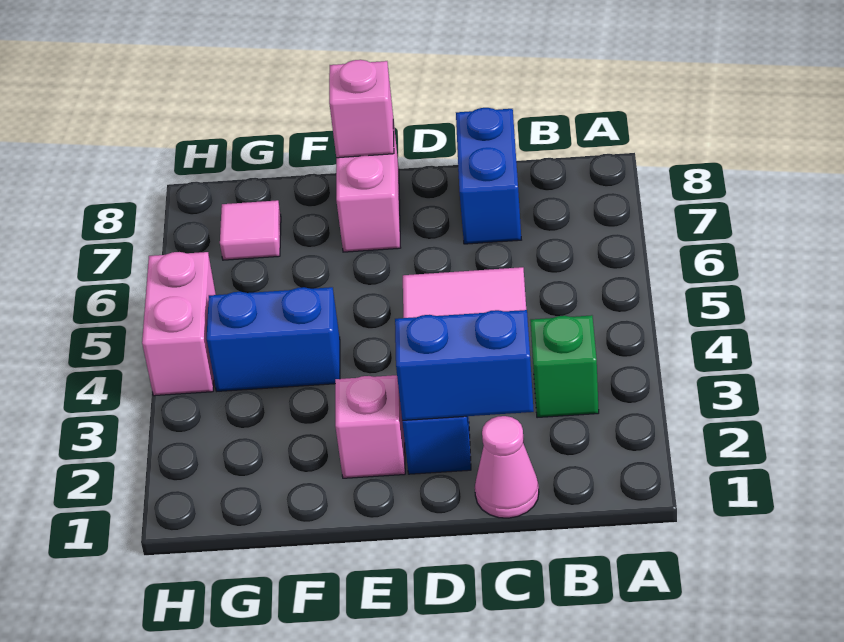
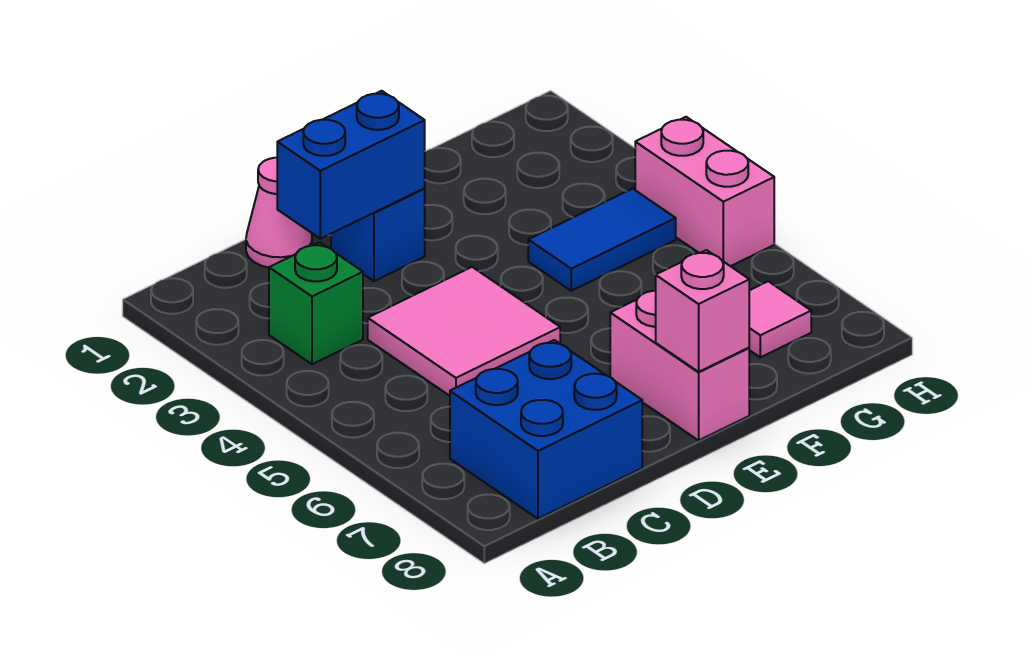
blue 1x2 brick [456,108,521,244] -> blue 2x2 brick [450,340,642,519]
pink 1x1 brick [335,375,405,478] -> none
blue 1x2 brick [207,287,340,391] -> blue 1x2 tile [528,189,676,291]

